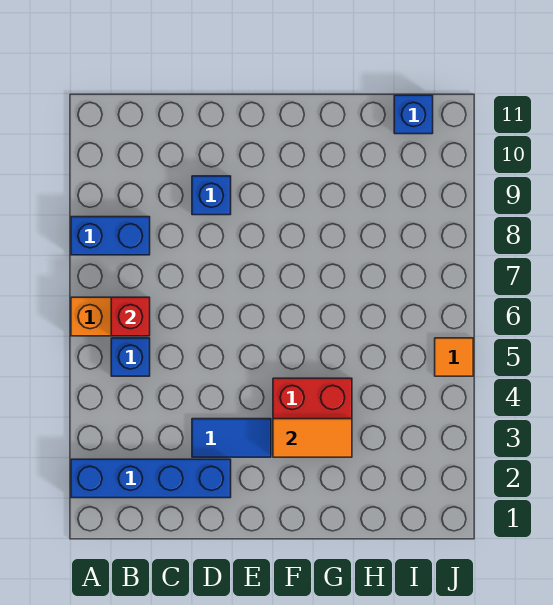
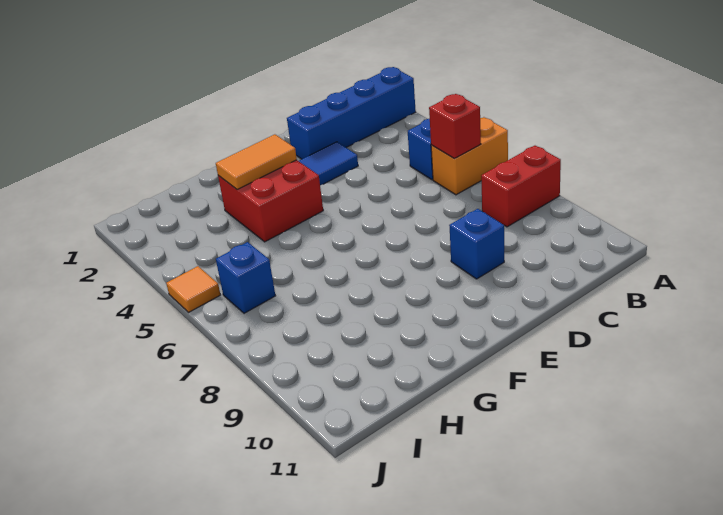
blue 1x2 brick [71,217,150,255] -> red 1x2 brick [481,146,561,227]
blue 1x1 brick [394,95,433,134] -> blue 1x1 brick moved to [216,242,275,313]

